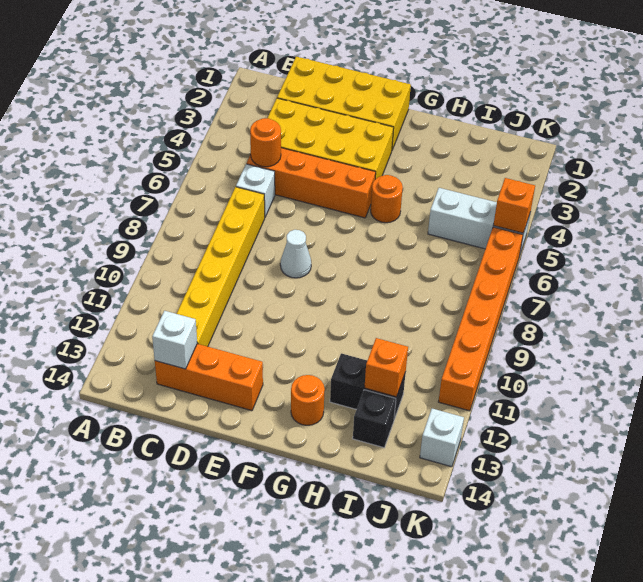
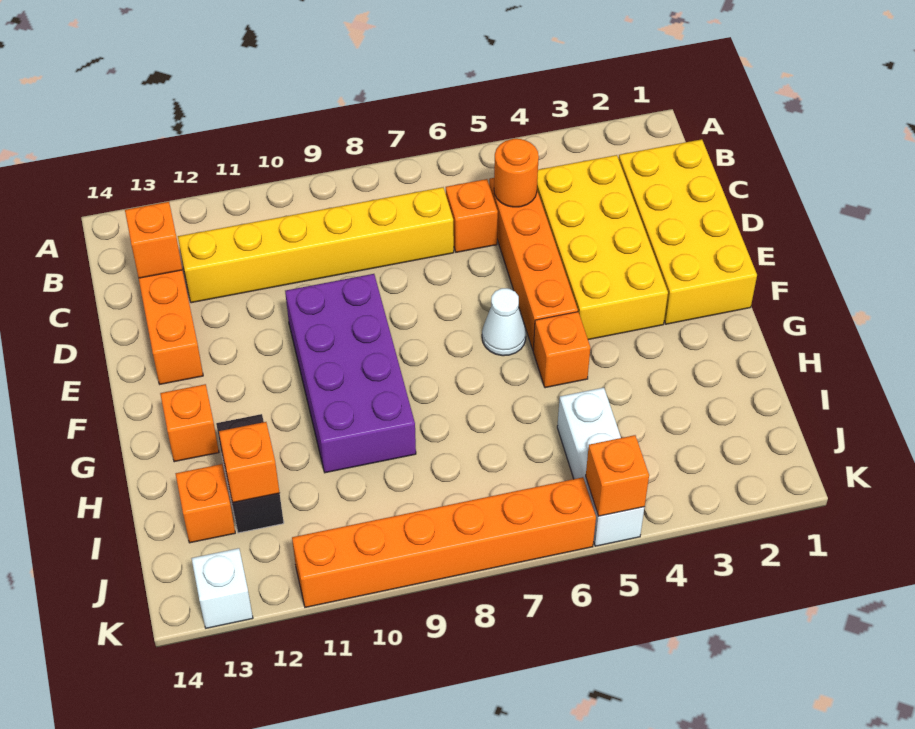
white 1x1 brick [236,164,275,217] -> orange 1x1 brick [446,179,498,252]
white 1x1 brick [152,311,197,369] -> orange 1x1 brick [125,202,182,278]
white 1x1 cone [280,230,311,278] -> white 1x1 cone moved to [482,288,526,356]
none -> purple 2x4 brick [285,274,416,473]
orange 1x1 round brick [371,175,403,223] -> orange 1x1 brick [533,312,590,388]
orange 1x1 round brick [291,375,325,425] -> orange 1x1 brick [160,384,219,462]
black 1x1 brick [353,390,396,448] -> orange 1x1 brick [176,464,235,543]

